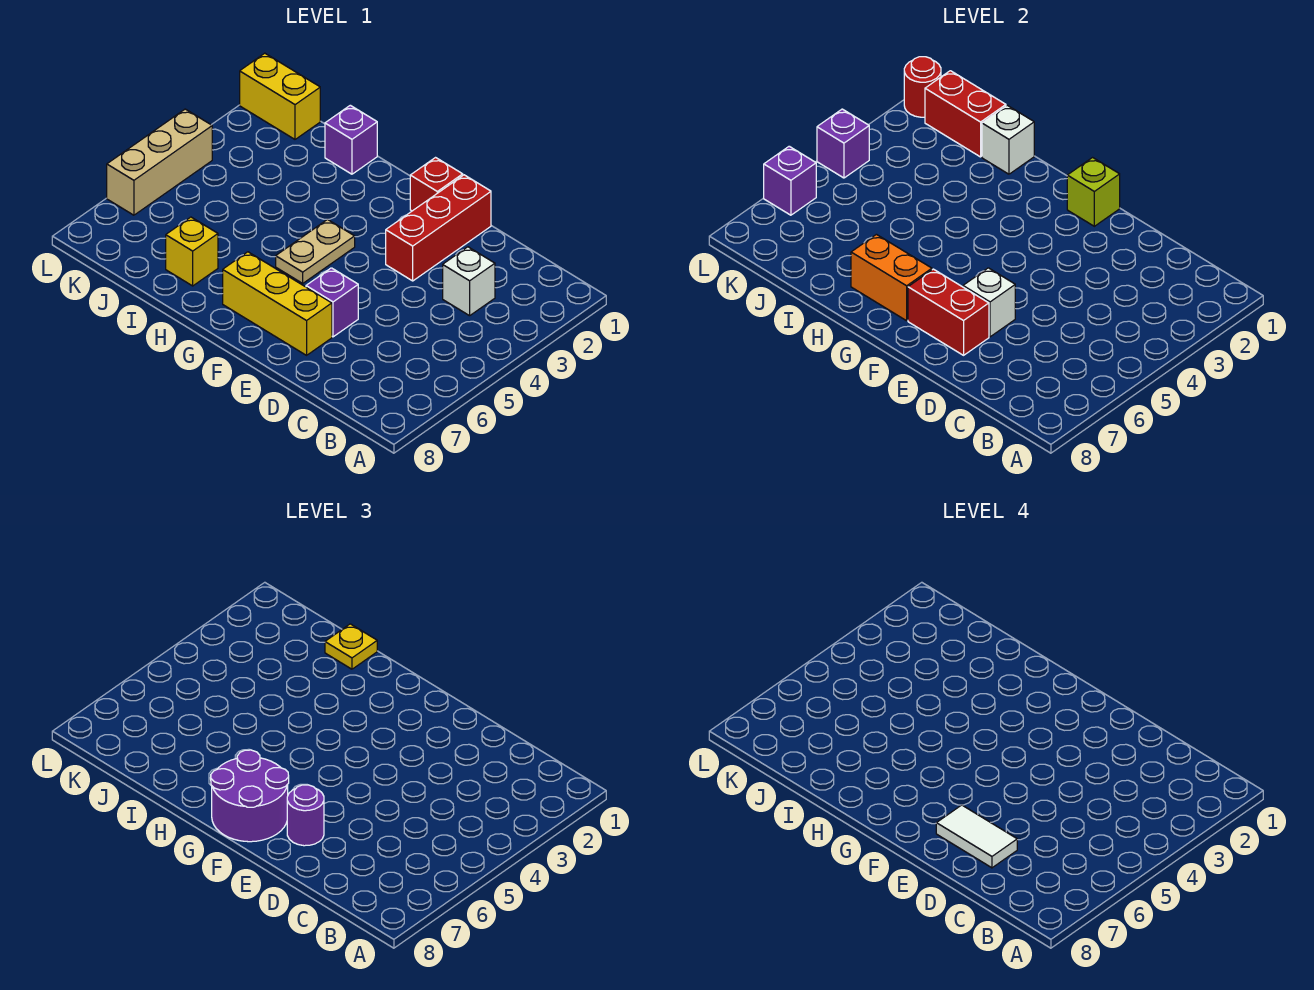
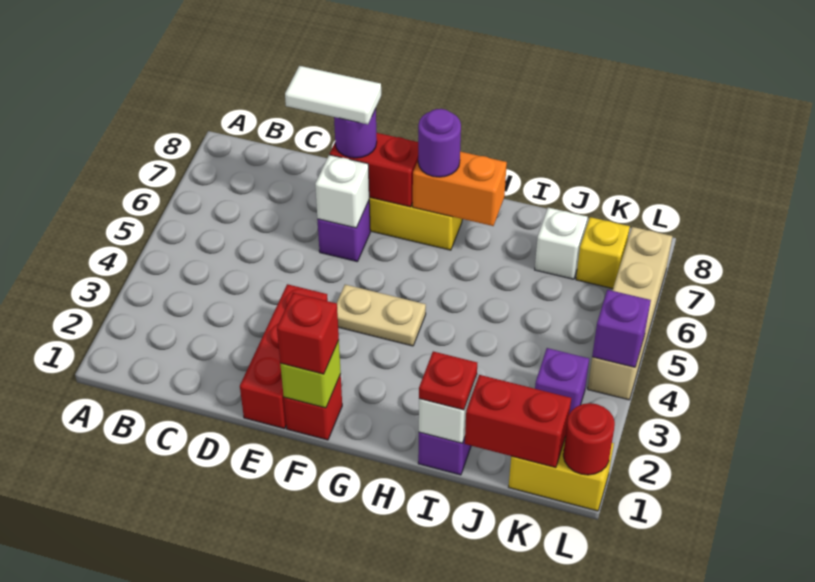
white 1x1 brick [443,247,495,316] -> white 1x1 brick moved to [535,208,588,279]
none -> red 1x1 brick [277,293,339,374]
purple 2x2 round brick [211,750,289,842] -> purple 1x1 round brick [418,109,461,177]
tan 1x2 plate [276,219,355,283] -> tan 1x2 plate turned to [337,285,426,346]
yellow 1x1 plate [325,624,377,669] -> red 1x1 plate [419,351,477,410]
yellow 1x1 brick [166,217,218,286] -> yellow 1x1 brick moved to [576,217,630,289]
tan 1x3 brick [107,109,212,215] -> tan 1x4 brick [588,227,672,400]
purple 1x1 brick [764,146,816,215] -> purple 1x1 brick moved to [535,348,589,414]

